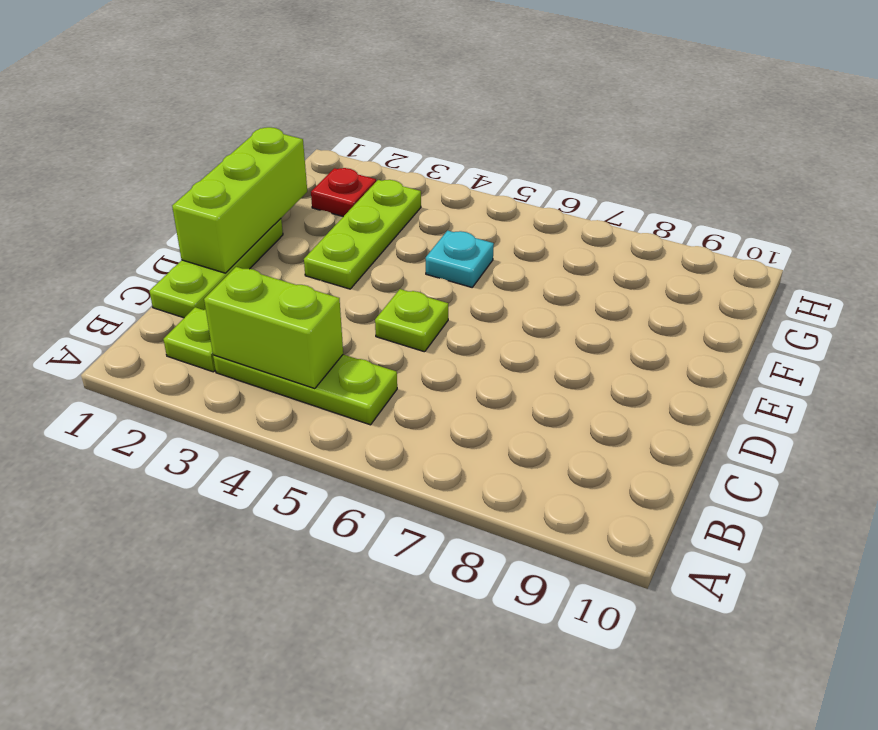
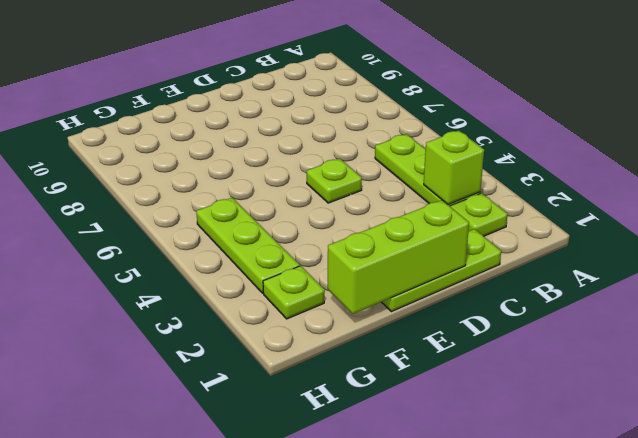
lime 1x2 brick [204,267,343,389] -> lime 1x1 brick [424,131,484,204]
lime 1x3 plate [304,180,421,289] -> lime 1x3 plate turned to [196,198,300,293]
cyan 1x1 plate [426,230,494,287] -> none
red 1x1 plate [311,168,376,217] -> lime 1x1 plate [263,266,325,319]

